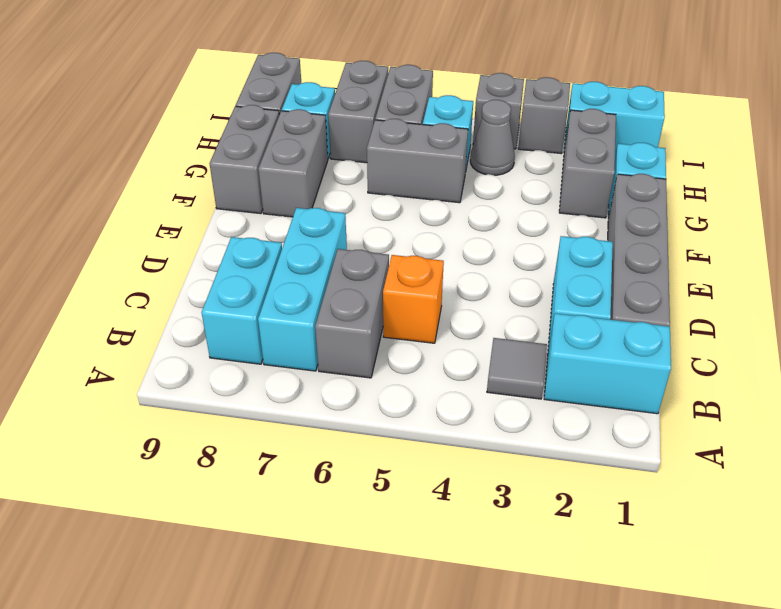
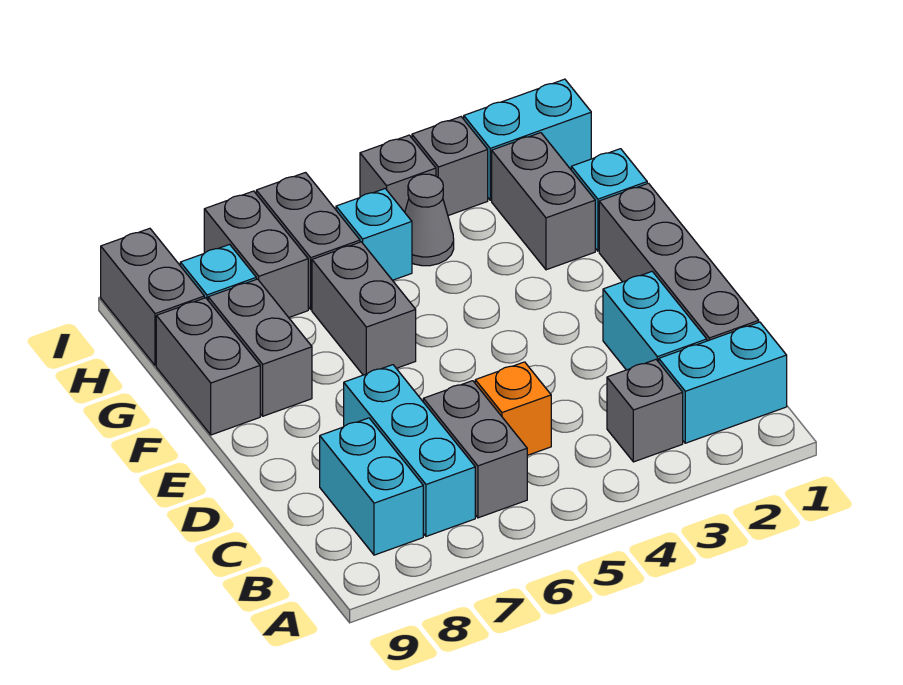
grey 1x1 tile [487,338,547,399] -> grey 1x1 brick [607,360,683,462]
grey 1x2 brick [367,119,468,203] -> grey 1x2 brick turned to [312,242,416,375]

